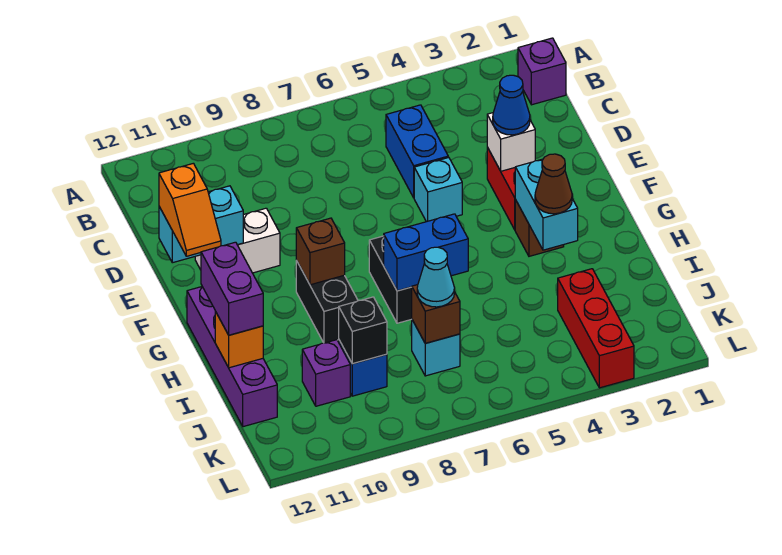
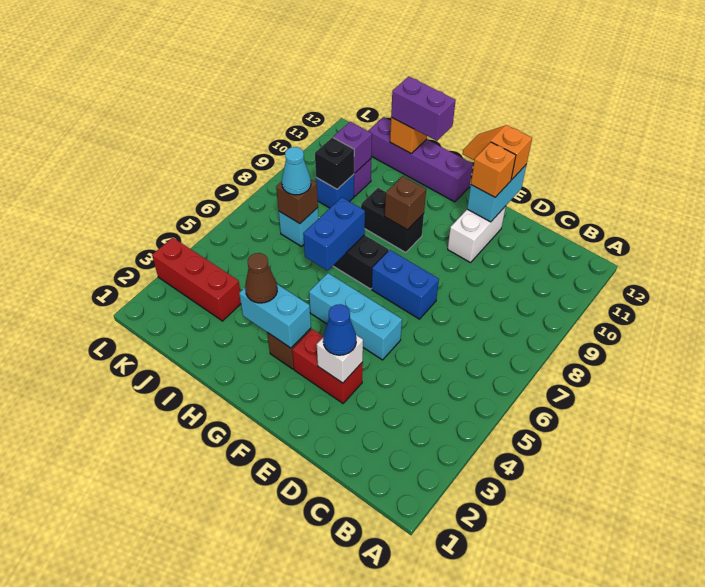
purple 1x1 brick [518,38,566,105] -> purple 1x1 brick moved to [333,122,372,173]
blue 1x2 brick [386,105,448,198] -> blue 1x2 brick moved to [372,250,439,319]
cyan 1x1 brick [414,157,462,222] -> cyan 1x3 brick [309,273,402,360]
none -> orange 1x1 brick [471,142,516,197]

